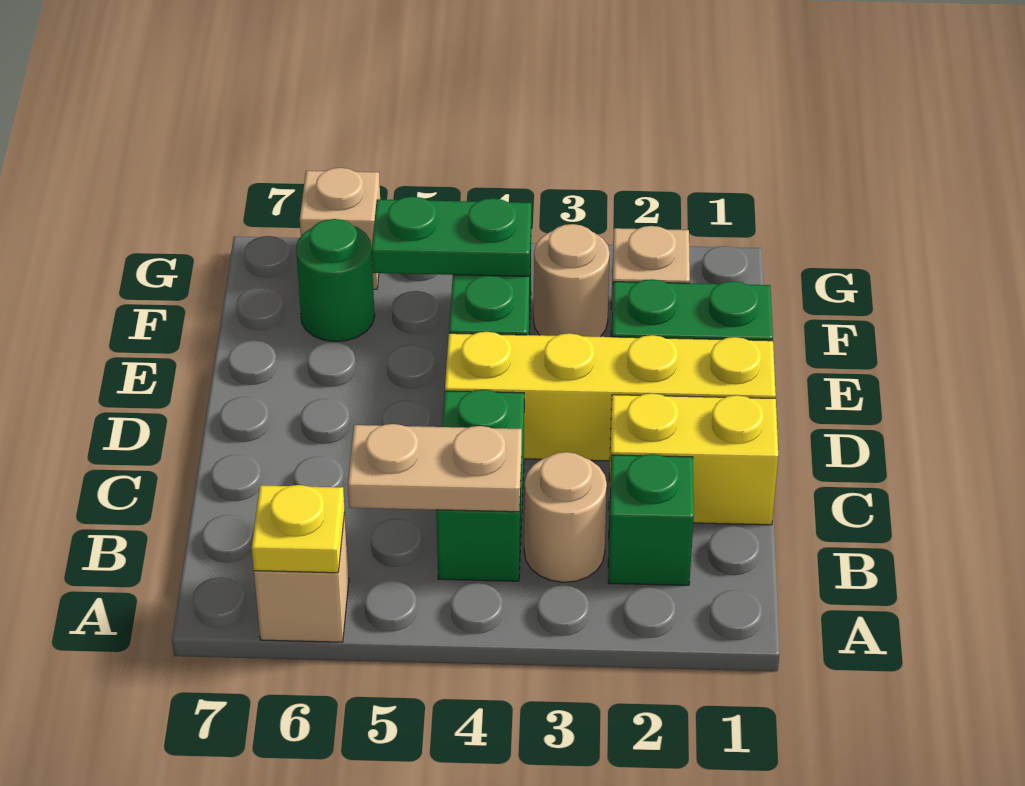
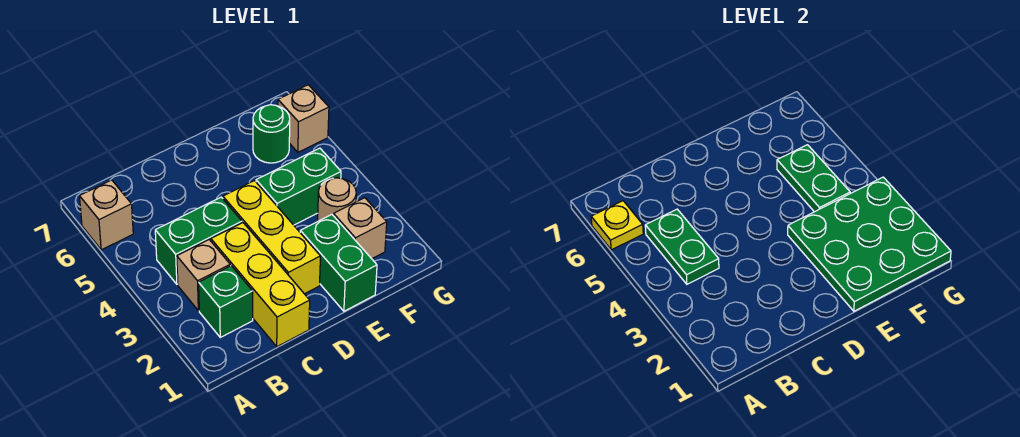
tan 1x1 round brick [524,452,607,582] -> tan 1x1 brick [177,240,230,311]
tan 1x2 plate [348,424,522,512] -> green 1x2 plate [645,209,719,284]
yellow 1x2 brick [609,393,778,525] -> yellow 1x3 brick [211,223,310,347]
yellow 1x4 brick [445,332,776,461] -> yellow 1x3 brick [223,181,320,294]
none -> green 3x3 plate [788,177,951,311]

